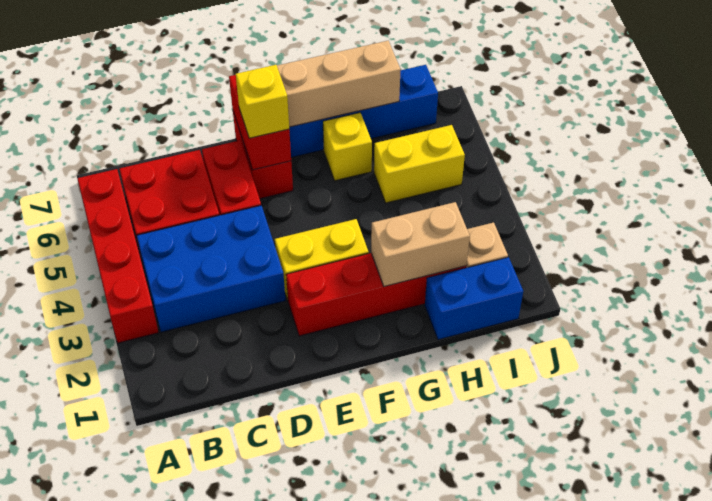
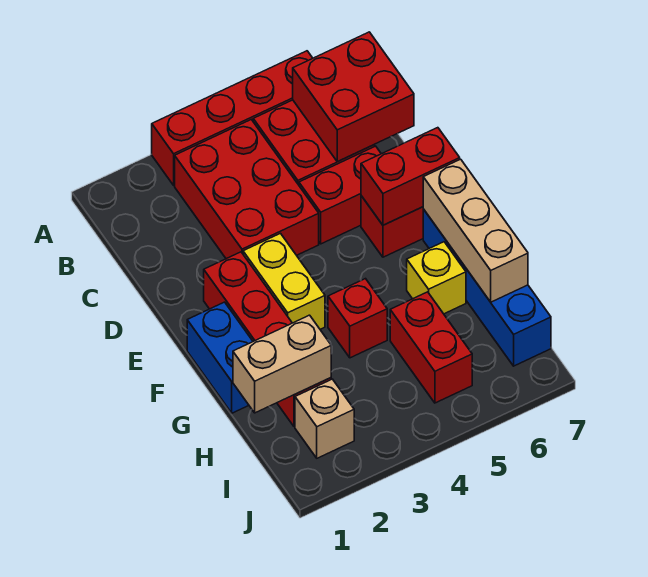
blue 2x3 brick [137,205,286,332] -> red 2x3 brick [175,120,319,259]
none -> red 2x2 brick [293,32,414,162]
yellow 1x1 brick [236,65,289,138] -> none
tan 1x2 brick [371,202,470,286] -> tan 1x2 brick turned to [233,315,331,413]
none -> red 1x1 brick [328,279,387,358]
blue 1x2 brick [425,257,523,340] -> blue 1x2 brick moved to [187,302,253,413]
yellow 1x2 brick [374,125,465,203] -> red 1x2 brick [390,292,472,403]

